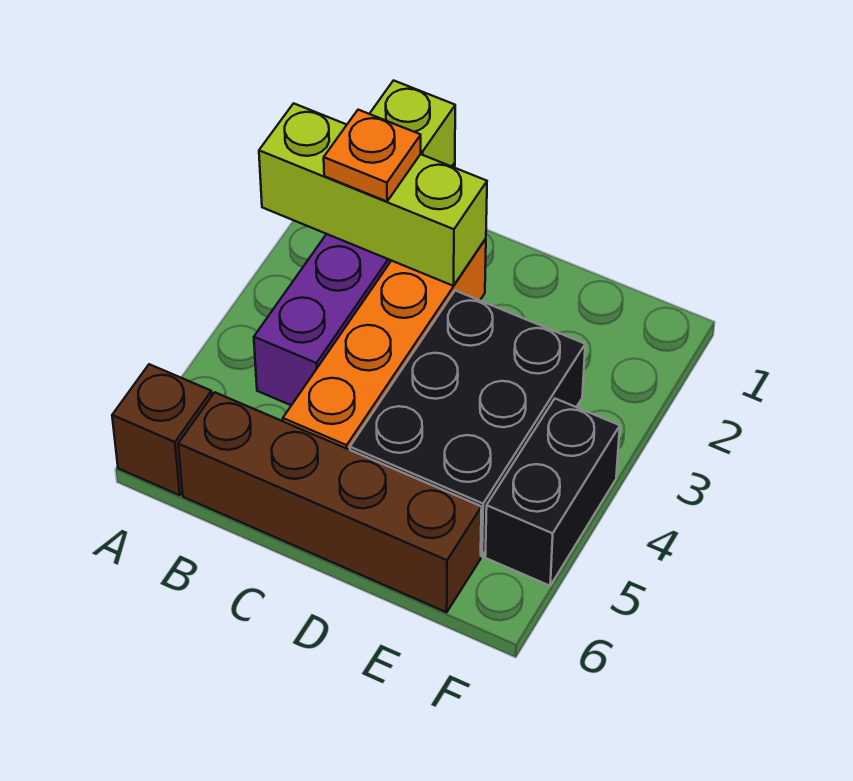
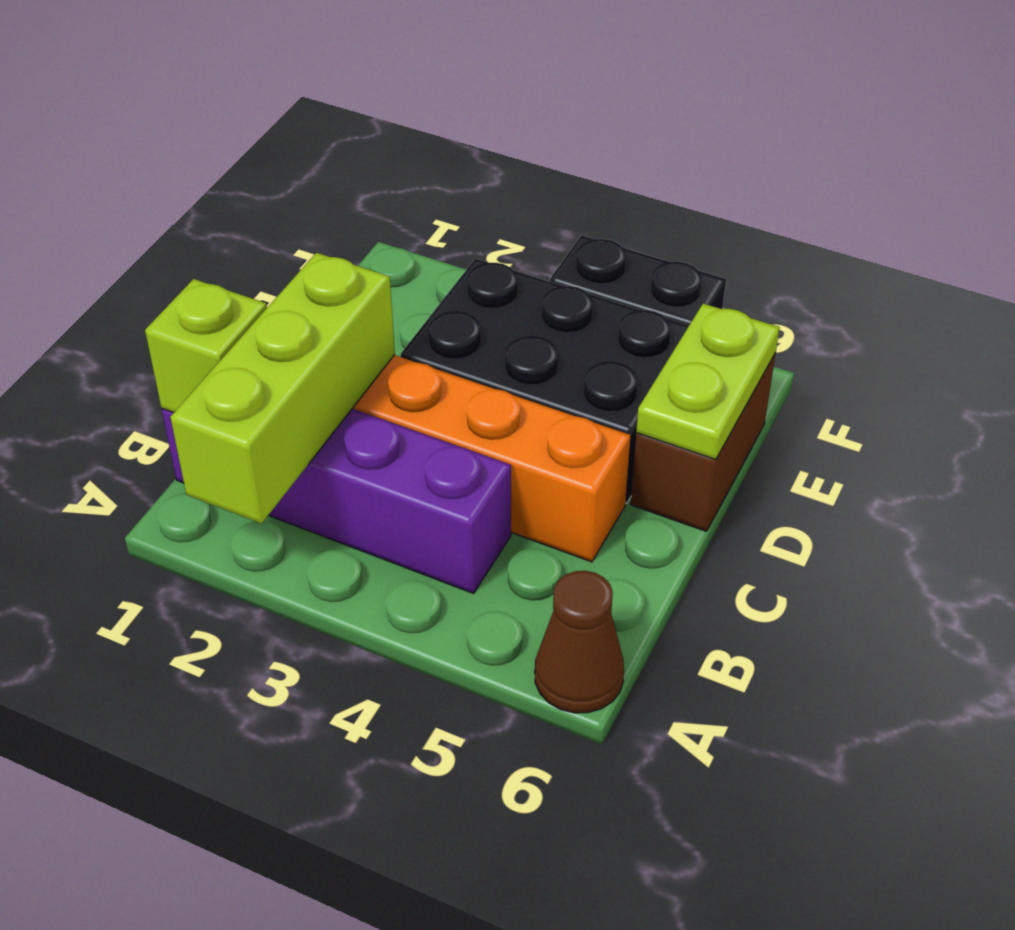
brown 1x1 brick [112,364,212,495] -> brown 1x1 cone [535,571,624,713]
orange 1x1 plate [324,110,421,201] -> none
brown 1x4 brick [178,392,482,612] -> brown 1x2 brick [631,353,776,531]
none -> lime 1x2 plate [636,303,780,459]

